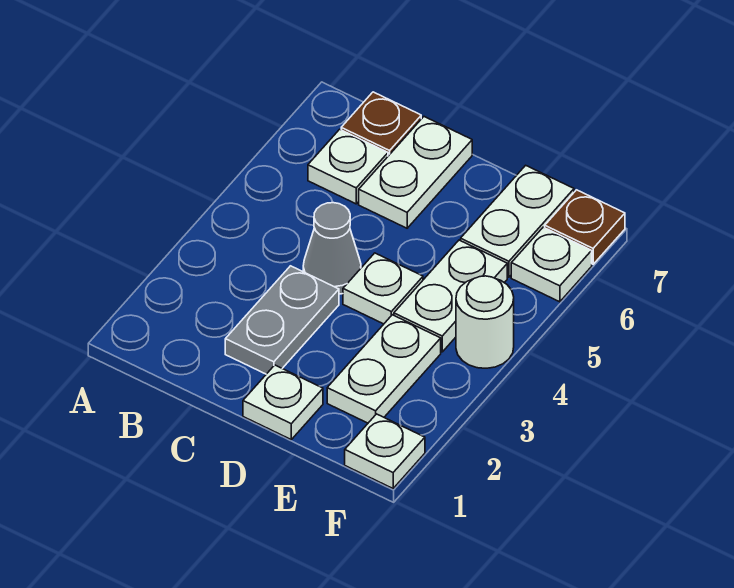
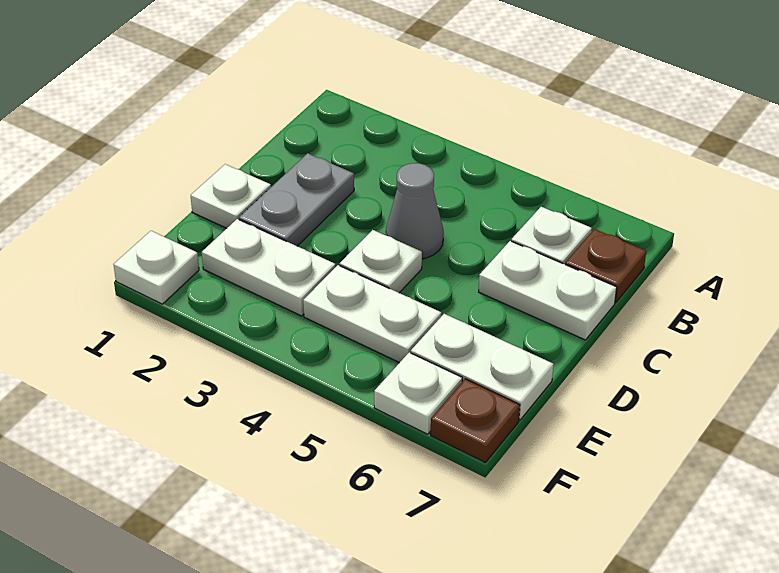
grey 1x2 plate [225,266,339,374] -> grey 1x2 plate turned to [239,153,354,246]
white 1x1 round brick [456,276,514,368] -> none

